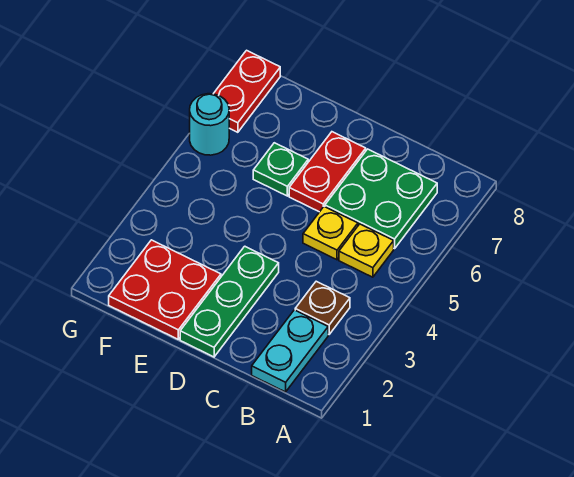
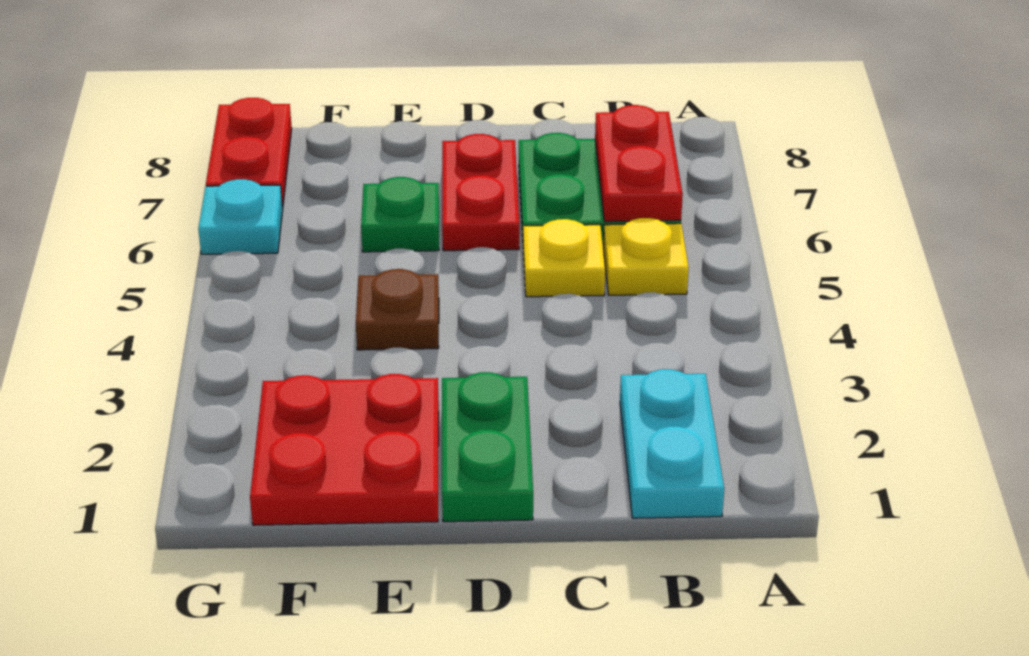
brown 1x1 plate [295,281,350,334] -> brown 1x1 plate moved to [356,269,439,350]
none -> red 1x2 plate [595,105,683,222]
green 1x3 plate [180,246,279,357] -> green 1x2 plate [442,372,533,522]
cyan 1x1 round brick [190,94,229,155] -> cyan 1x1 plate [198,179,283,254]

